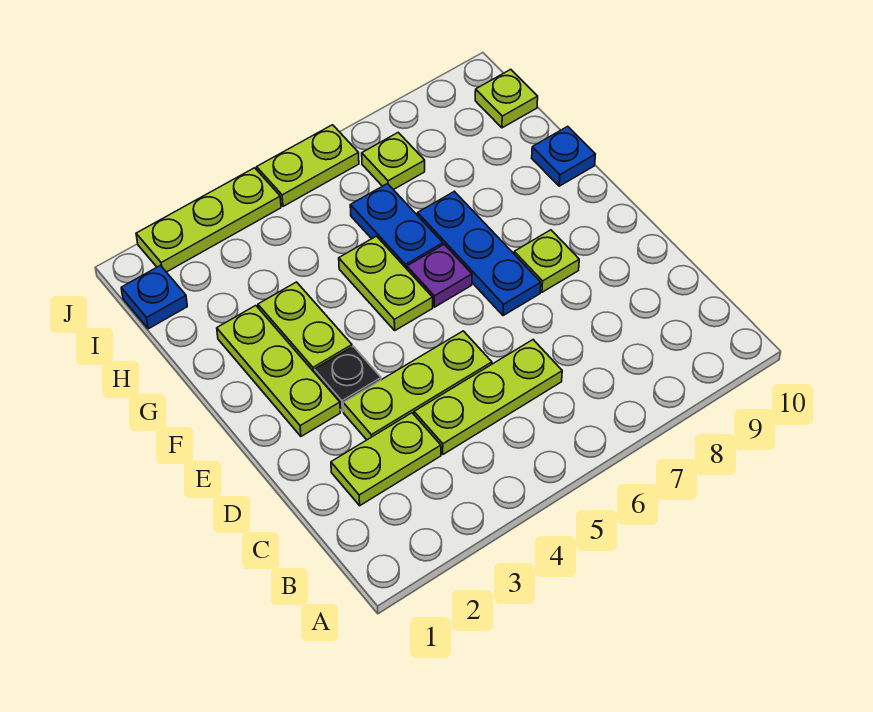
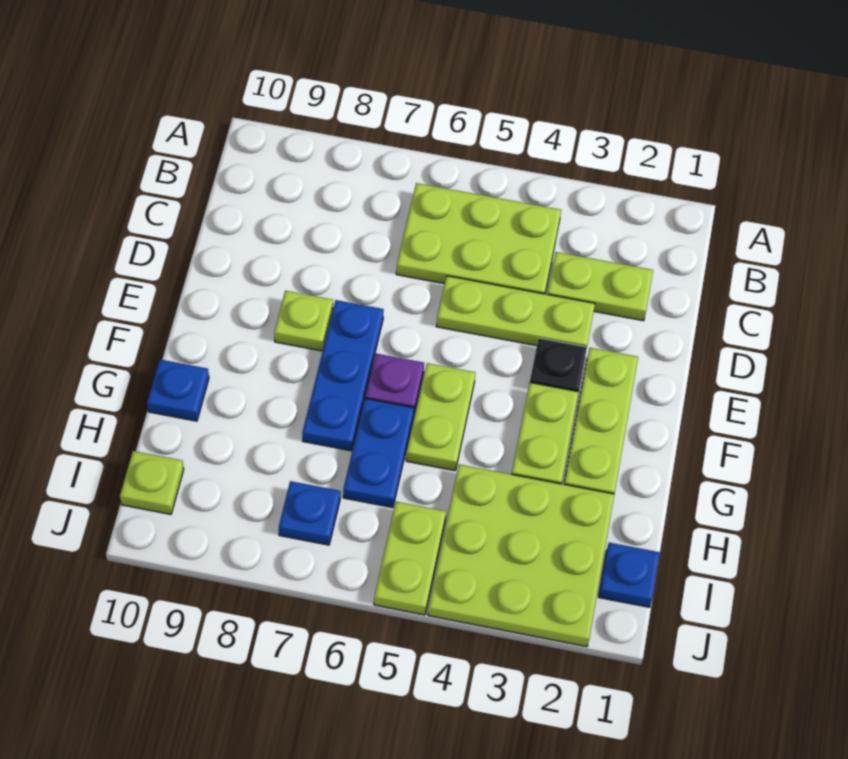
lime 1x3 plate [414,340,562,454] -> lime 2x3 plate [396,183,561,294]
lime 1x1 plate [362,133,425,190] -> blue 1x1 plate [279,481,340,545]
lime 1x3 plate [136,168,281,272] -> lime 3x3 plate [428,464,614,647]
lime 1x2 plate [257,125,359,206] -> lime 1x2 plate turned to [374,502,446,615]

